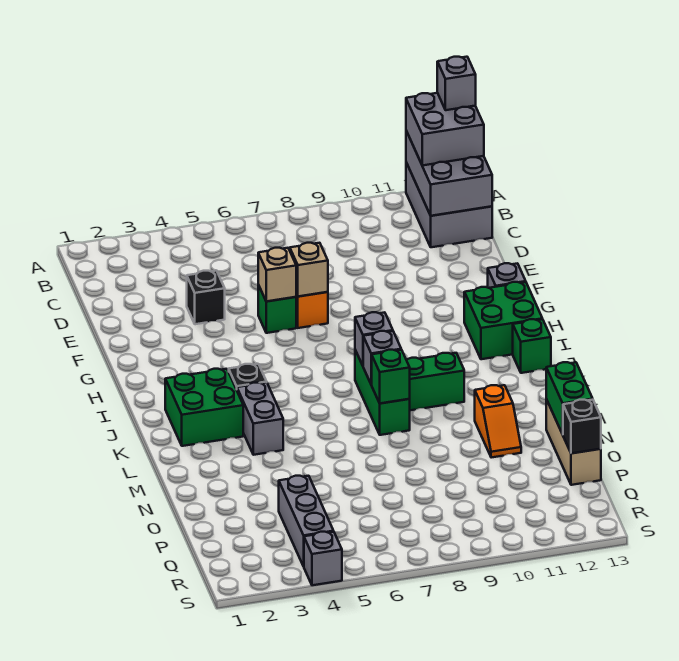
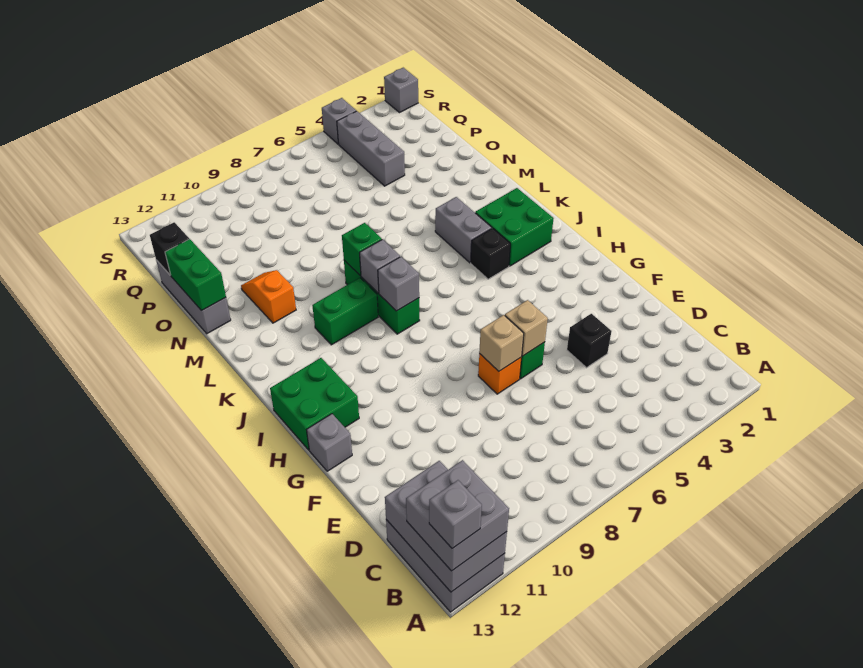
green 1x1 brick [513,319,551,373] -> none
tan 1x3 brick [546,399,601,485] -> grey 1x3 brick [156,260,231,334]
none -> grey 1x1 brick [384,68,418,113]

